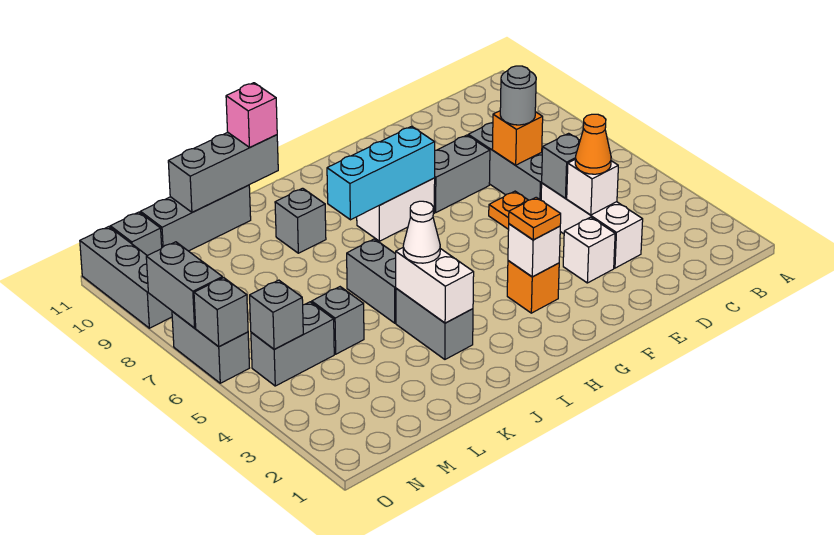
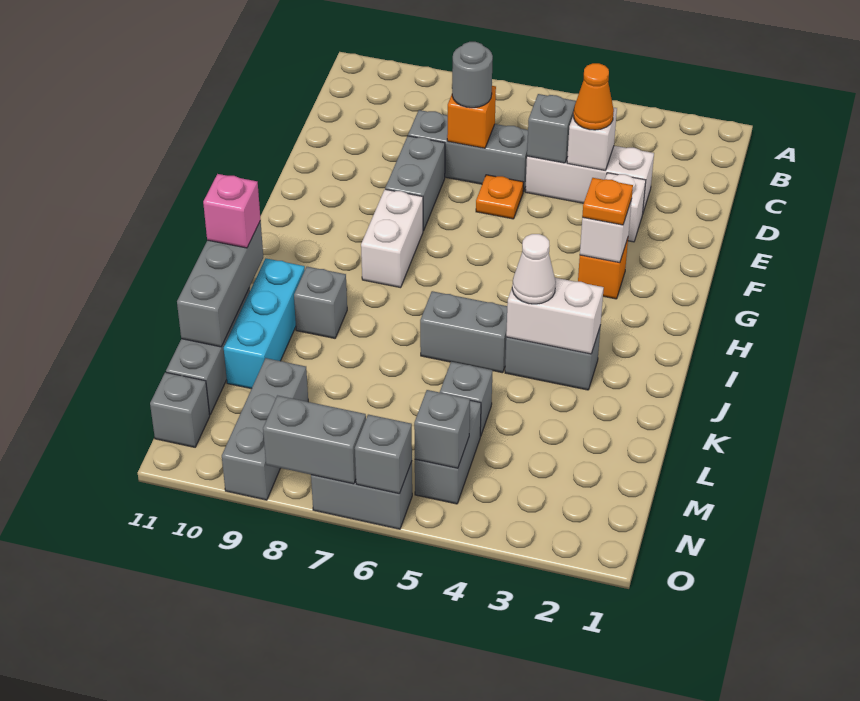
cyan 1x3 brick [327,126,435,220] -> cyan 1x3 brick moved to [224,259,305,389]
grey 1x3 brick [80,227,172,328] -> grey 1x3 brick turned to [222,358,308,500]

